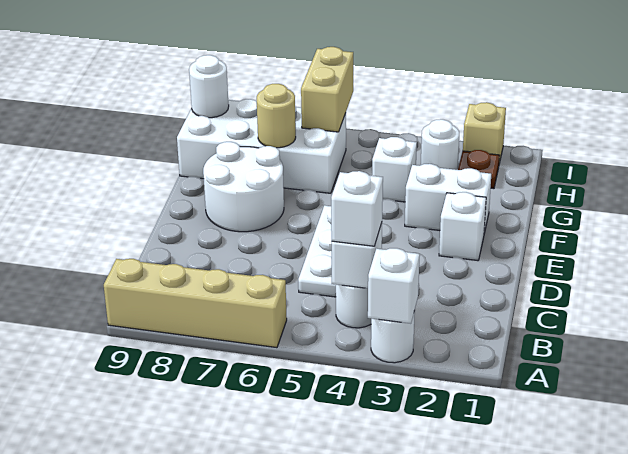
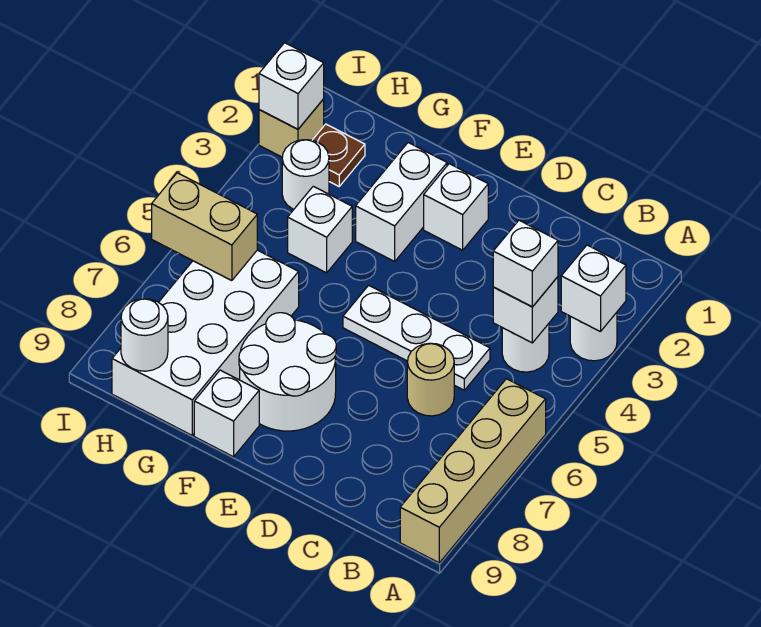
none -> white 1x1 brick [194,370,259,457]
tan 1x1 round brick [257,84,296,148] -> tan 1x1 round brick moved to [407,343,454,416]
none -> white 1x1 brick [259,43,324,129]

